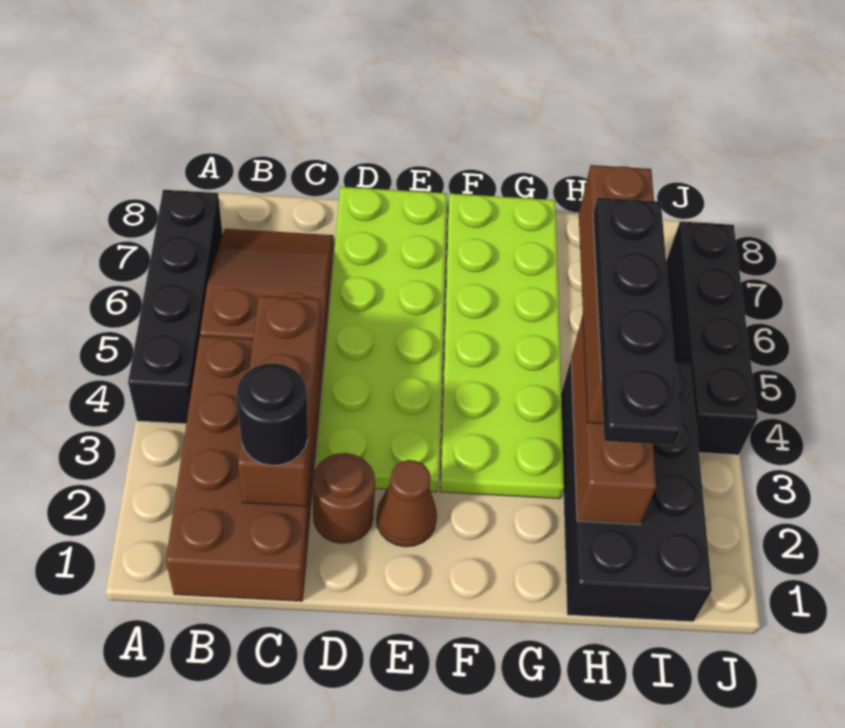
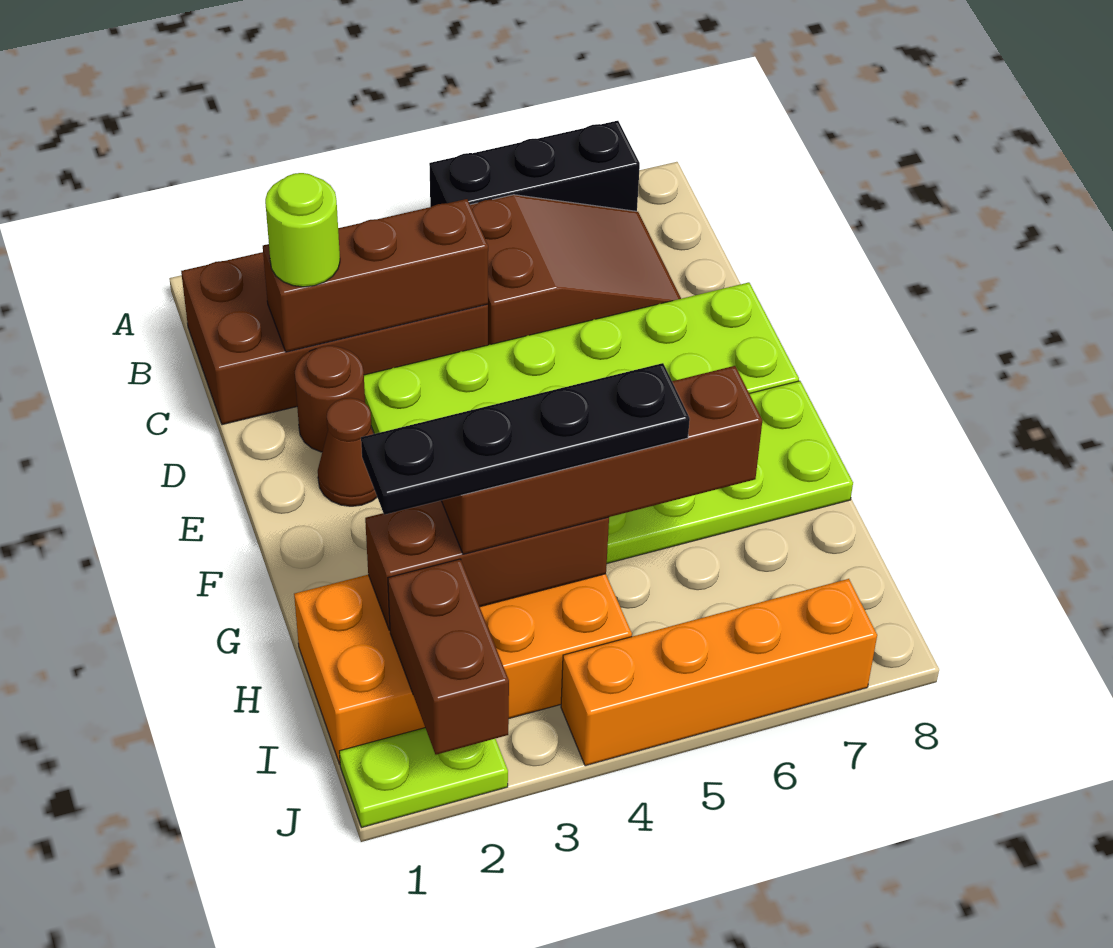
black 1x4 brick [128,190,223,424] -> black 1x3 brick [429,121,640,211]
black 1x1 round brick [237,363,308,466] -> lime 1x1 round brick [265,173,340,287]
black 2x4 brick [561,360,712,622] -> orange 2x4 brick [294,574,632,764]
none -> brown 1x2 brick [388,559,509,755]
none -> lime 1x2 plate [339,728,508,827]
black 1x4 brick [666,221,758,455] -> orange 1x4 brick [561,579,877,766]

